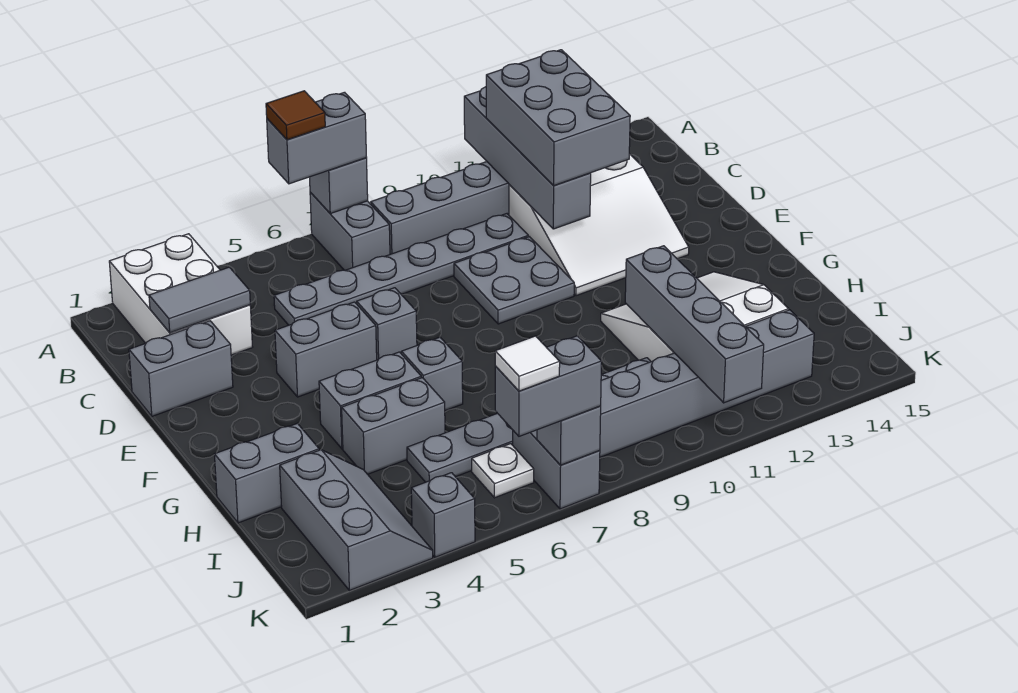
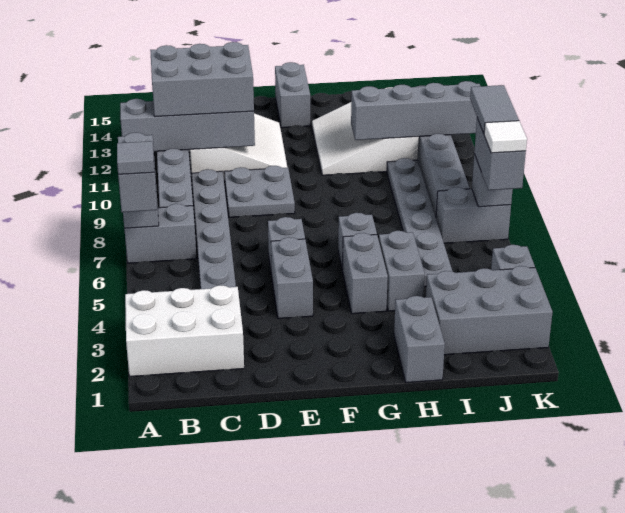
brown 1x1 tile [266,91,325,140] -> grey 1x1 tile [117,141,154,174]
grey 1x2 tile [149,267,250,333] -> grey 1x2 tile moved to [470,85,519,133]
grey 1x2 brick [129,321,233,416] -> grey 1x2 brick moved to [275,62,310,128]
grey 2x3 slope [280,450,433,591] -> grey 2x3 brick [426,266,553,355]
white 1x1 plate [472,444,534,498] -> none

